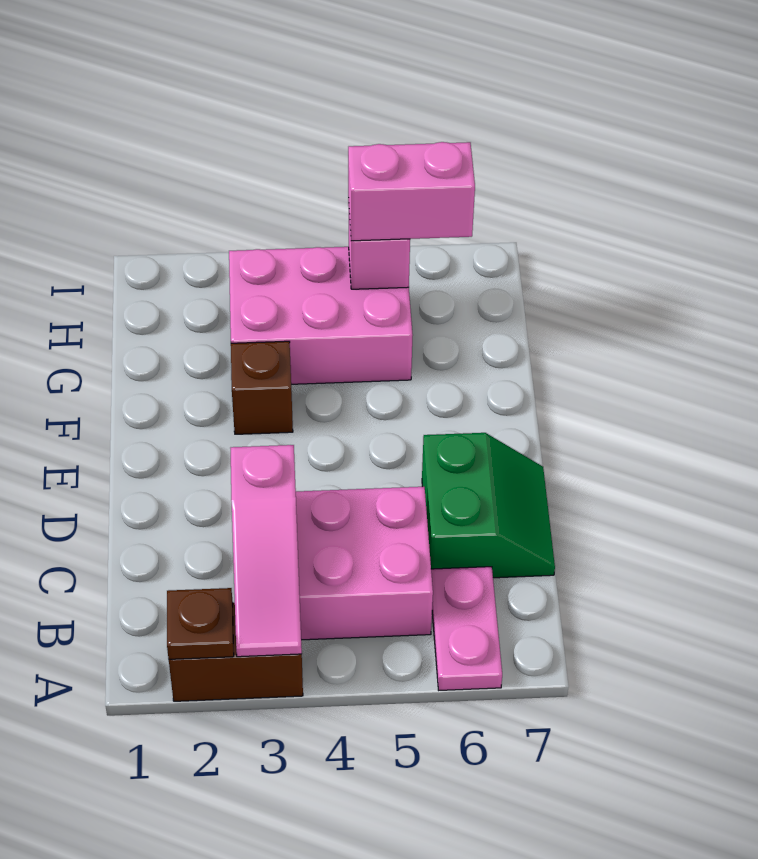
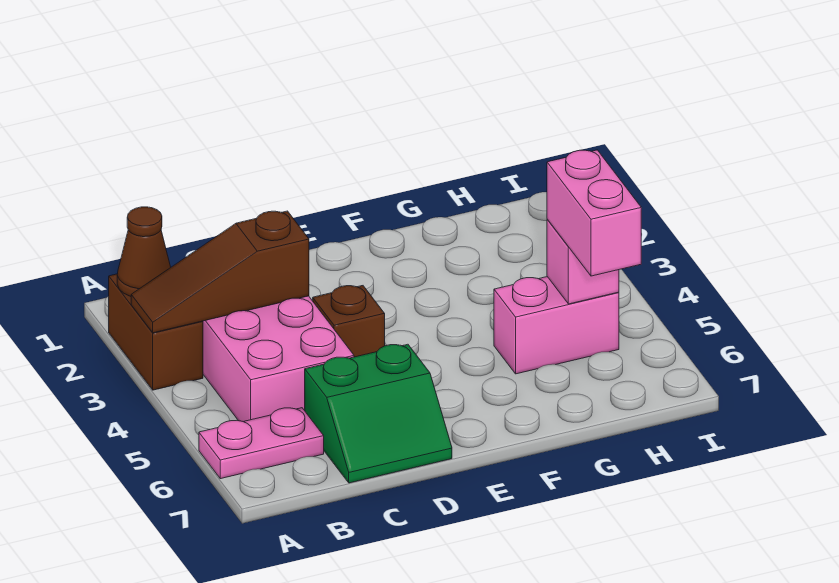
brown 1x1 plate [167,588,234,659] -> brown 1x1 cone [117,207,171,296]
pink 1x3 slope [230,445,302,657] -> brown 1x3 slope [131,211,309,333]
brown 1x1 brick [231,341,293,434] -> brown 1x1 brick moved to [313,286,385,357]
pink 2x3 brick [229,247,413,384] -> pink 1x2 brick [494,277,619,374]

